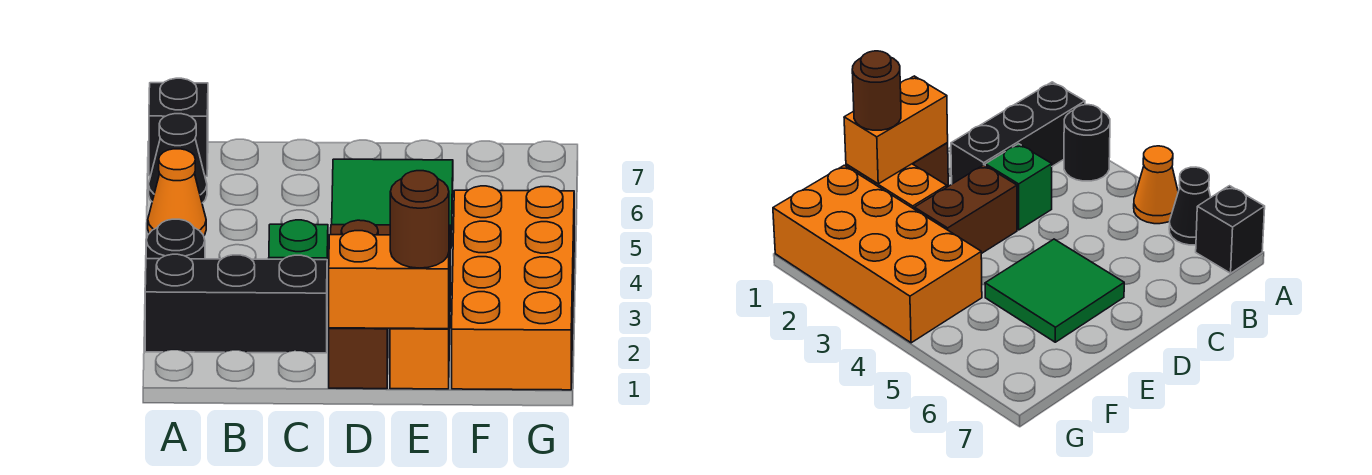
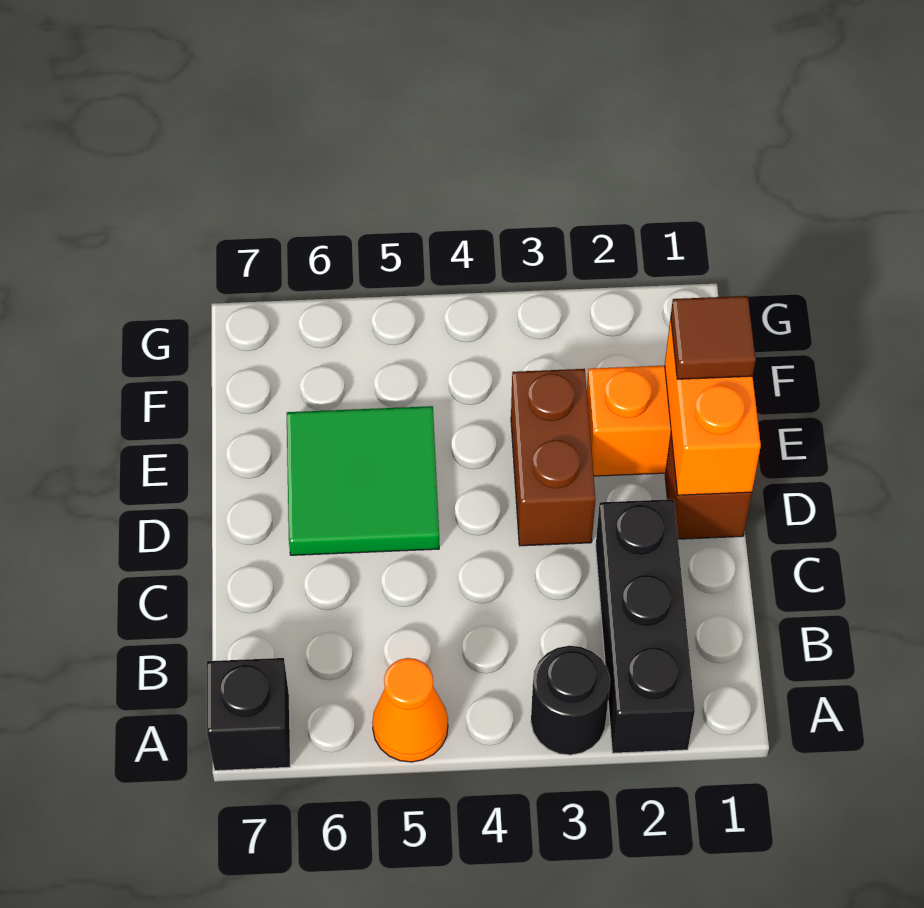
black 1x1 cone [149,114,207,203] -> none
green 1x1 brick [269,220,328,306] -> none
brown 1x1 round brick [390,171,449,268] -> brown 1x1 tile [671,296,756,379]
orange 2x4 brick [452,186,574,390] -> none

